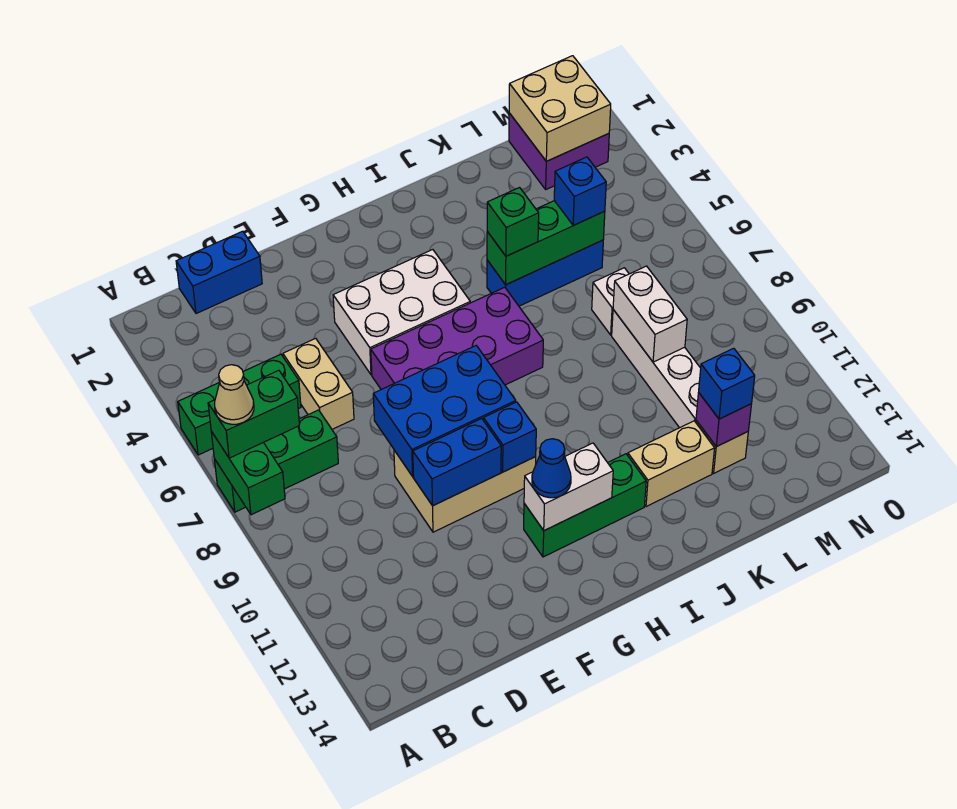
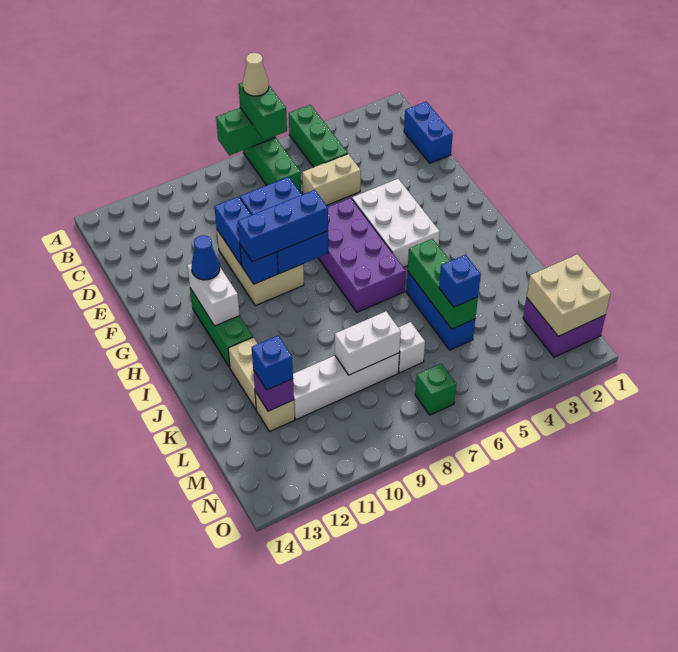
none -> blue 1x3 brick [238,190,328,262]
green 1x1 brick [487,188,539,256] -> green 1x1 brick moved to [415,364,456,415]

